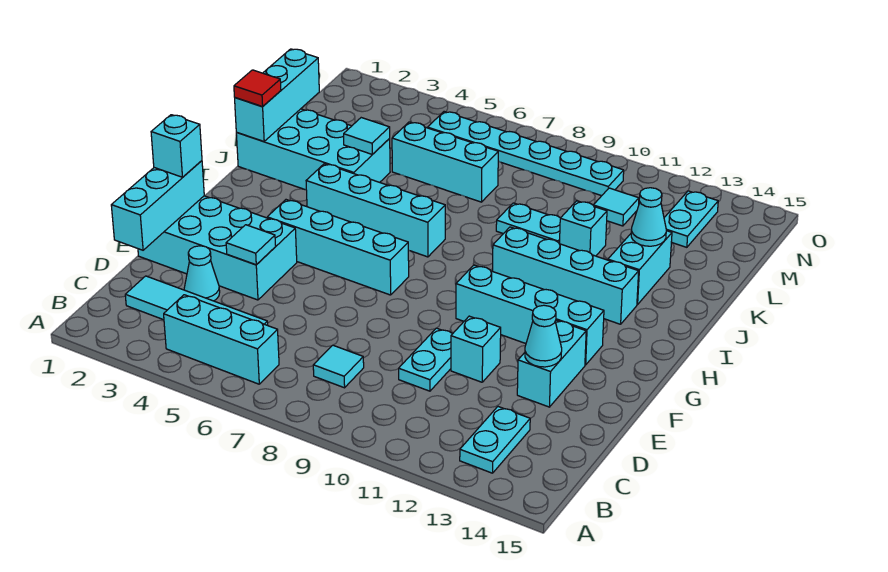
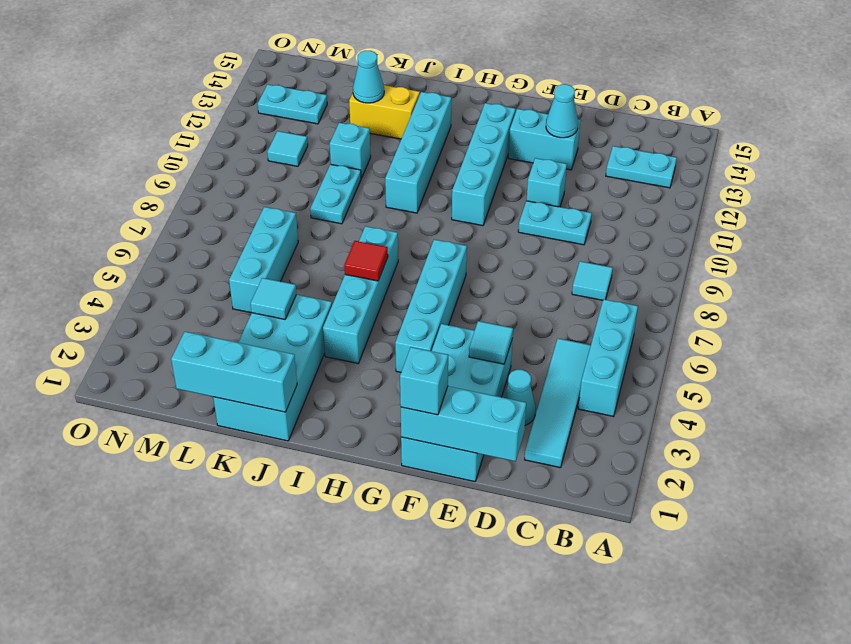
red 1x1 tile [234,70,281,107] -> red 1x1 tile moved to [344,241,388,281]
cyan 1x2 brick [608,231,672,305] -> yellow 1x2 brick [349,85,420,139]
cyan 1x6 plate [428,112,624,196] -> none

